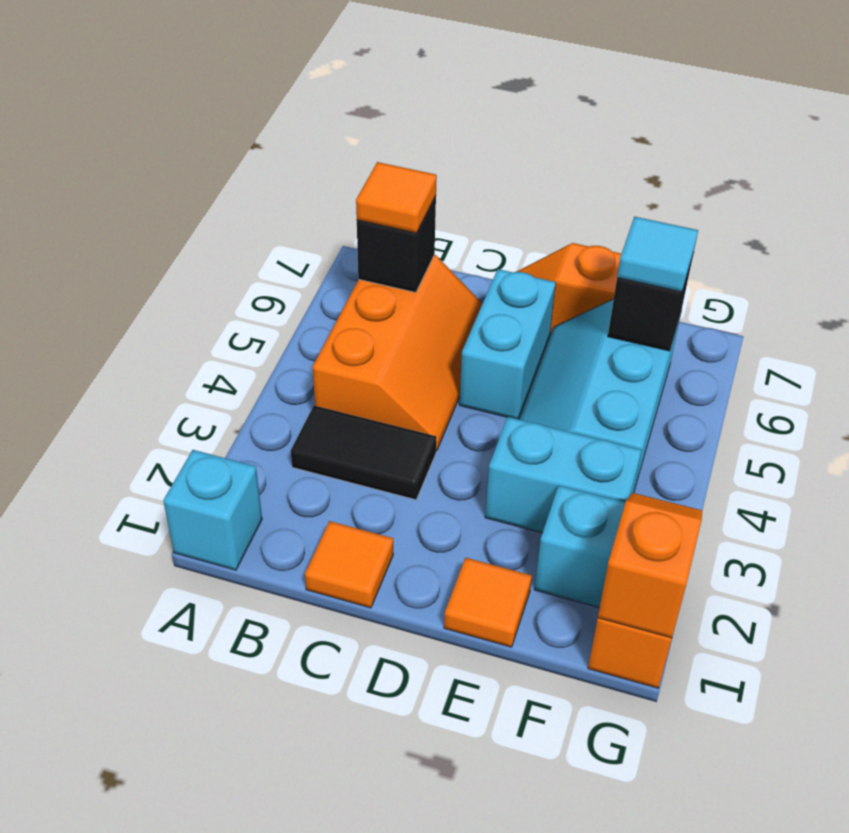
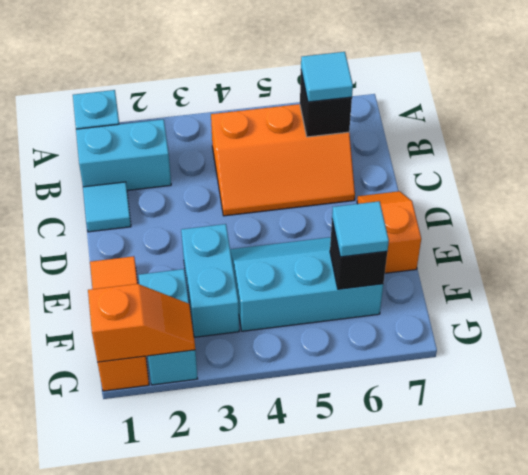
black 1x2 tile [291,406,437,500] -> none
orange 1x1 tile [356,162,437,233] -> cyan 1x1 tile [301,52,353,102]
orange 1x1 tile [305,521,393,608] -> cyan 1x1 tile [83,182,131,232]
cyan 1x2 brick [459,269,556,419] -> cyan 1x2 brick moved to [76,119,171,190]

